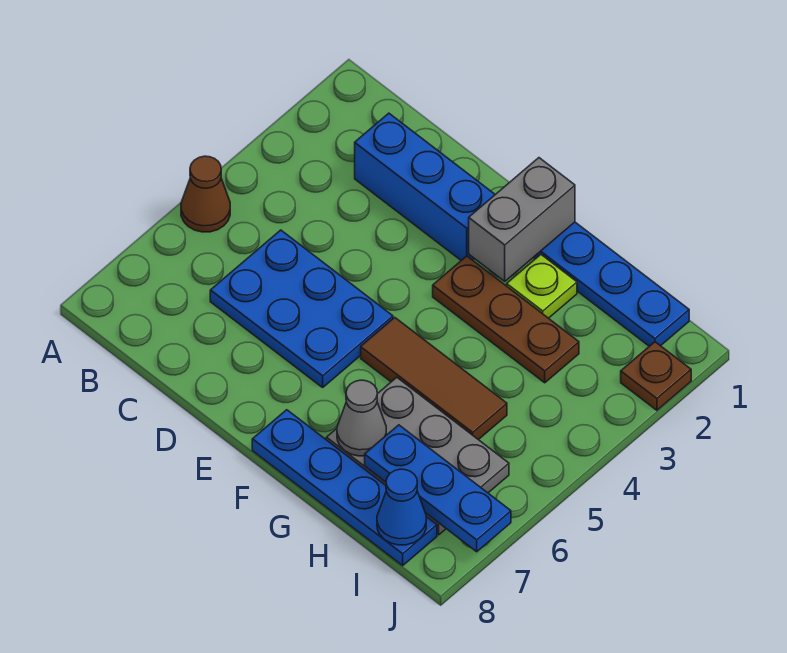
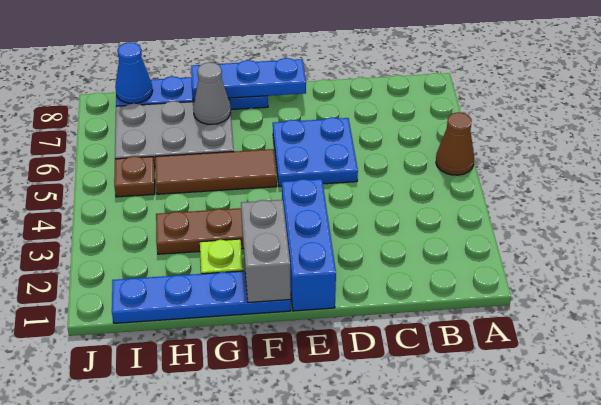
blue 1x3 brick [355,113,495,260] -> blue 1x3 brick turned to [282,179,336,311]
blue 2x3 plate [210,230,393,387] -> blue 2x2 plate [273,117,358,187]
blue 1x3 plate [365,425,511,552] -> blue 1x3 plate moved to [191,58,306,100]
brown 1x1 plate [621,342,691,410] -> brown 1x1 plate moved to [114,156,155,197]

